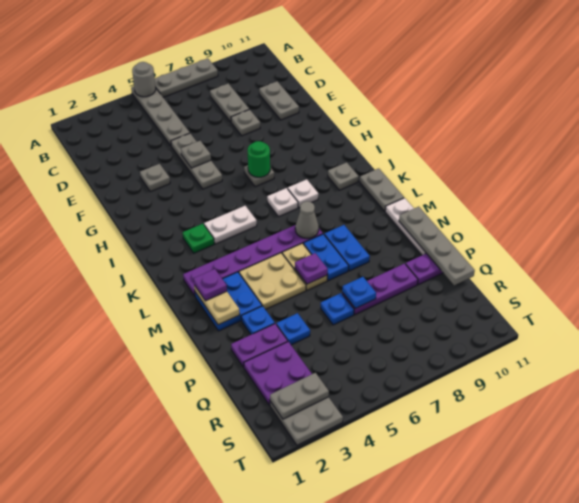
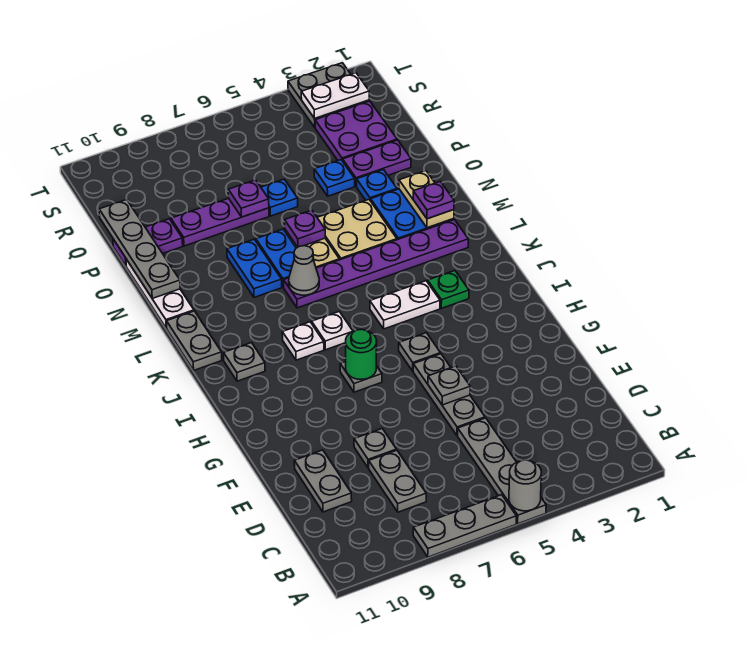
grey 1x1 plate [140,164,170,192] -> grey 1x1 plate moved to [399,333,440,371]
blue 1x1 plate [342,277,376,308] -> purple 1x1 plate [228,180,269,217]
grey 1x2 plate [270,373,329,419] -> white 1x2 plate [301,73,369,119]

